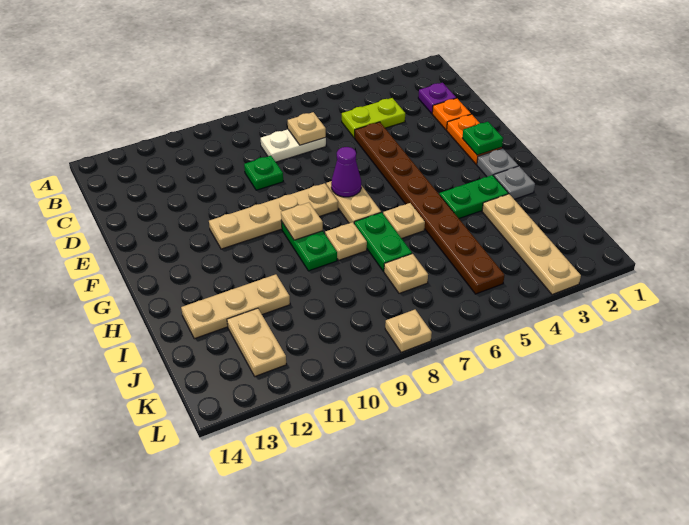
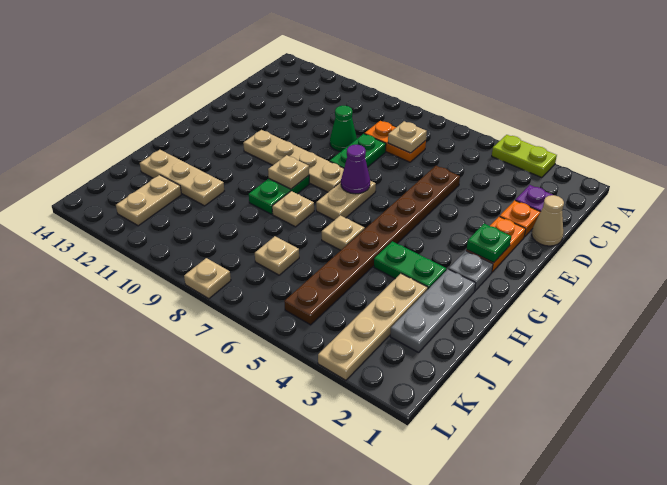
lime 1x2 plate [342,98,405,138] -> lime 1x2 plate moved to [492,135,557,178]
white 1x2 plate [261,129,326,162] -> orange 1x2 plate [364,121,426,162]
none -> tan 1x1 cone [532,195,564,246]
green 1x1 plate [244,156,283,190] -> green 1x1 cone [330,106,357,151]
grey 1x1 plate [494,166,535,199] -> grey 1x3 plate [390,269,476,353]
green 1x2 plate [354,212,412,271] -> green 1x2 plate moved to [330,134,386,168]

